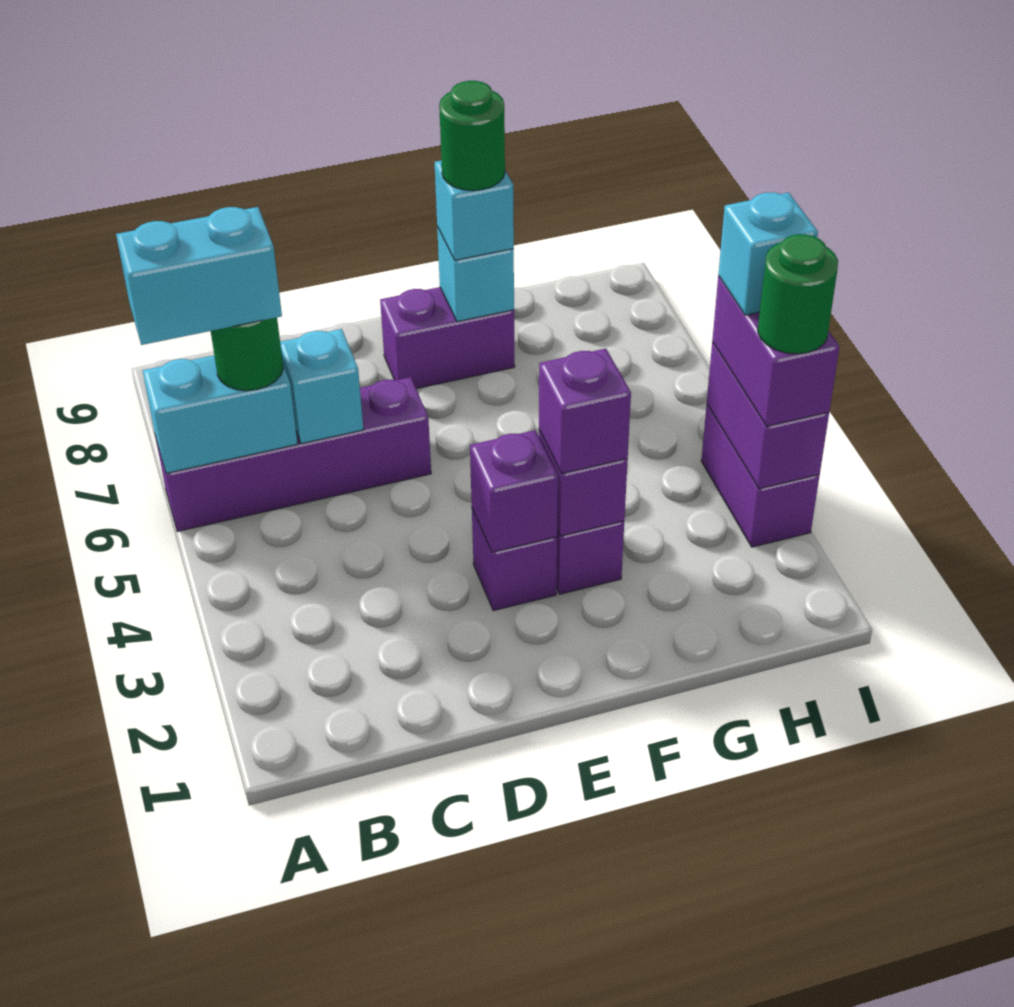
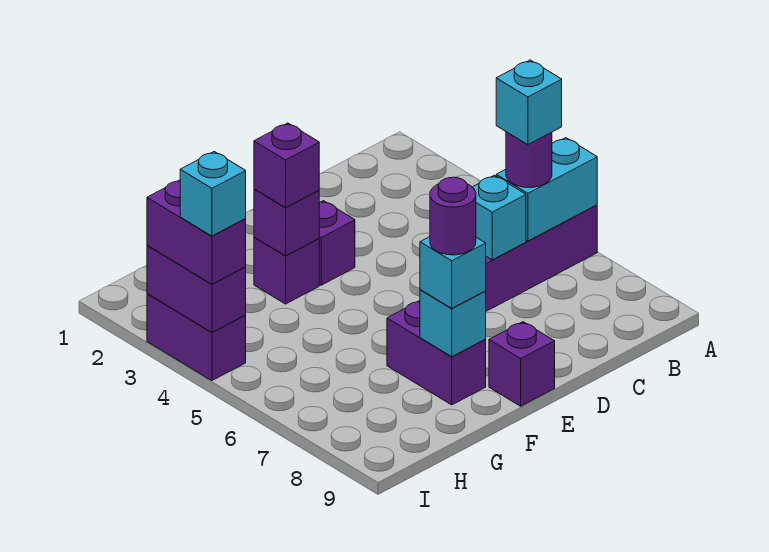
cyan 1x2 brick [116,207,282,345] -> cyan 1x1 brick [496,60,562,145]
green 1x1 round brick [211,318,283,391] -> purple 1x1 round brick [506,132,552,188]
purple 1x1 brick [470,430,558,552] -> purple 1x1 brick moved to [489,322,555,406]
purple 1x2 brick [380,287,515,389] -> purple 1x2 brick turned to [387,301,486,405]
green 1x1 round brick [439,81,505,191] -> purple 1x1 round brick [430,177,476,255]
green 1x1 round brick [758,234,838,354] -> none

